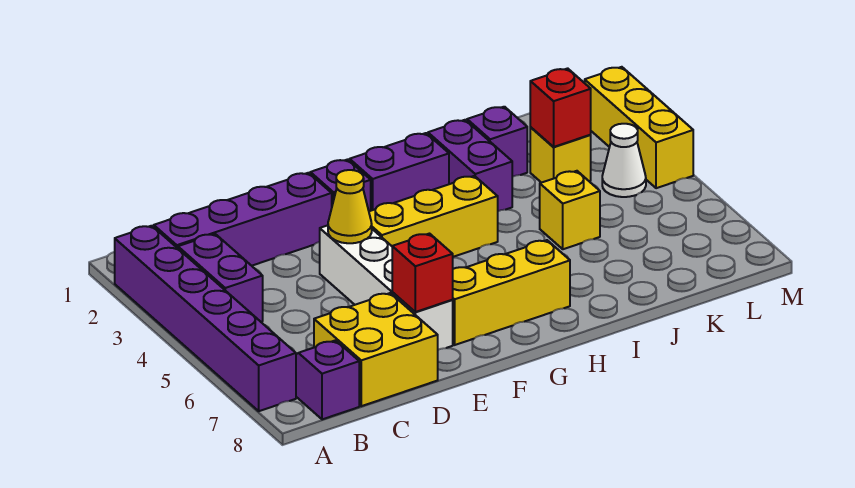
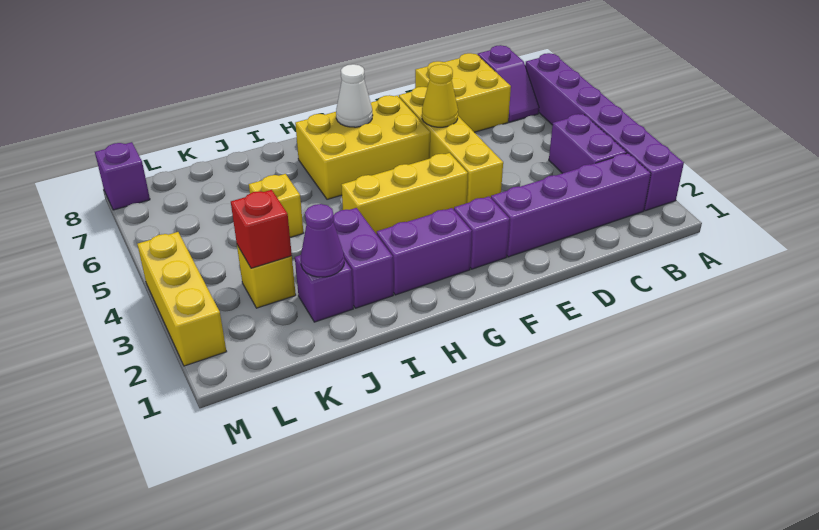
white 1x4 brick [320,225,453,350] -> yellow 1x4 brick [399,87,503,203]
yellow 1x1 cone [328,170,372,243] -> yellow 1x1 cone moved to [422,64,458,127]
red 1x1 brick [392,234,453,312] -> none
yellow 1x3 brick [453,240,570,345] -> yellow 2x3 brick [295,95,430,199]
none -> purple 1x1 cone [301,204,344,277]
white 1x1 cone [602,124,646,197] -> white 1x1 cone moved to [336,64,373,127]
none -> purple 1x1 brick [95,142,150,210]

